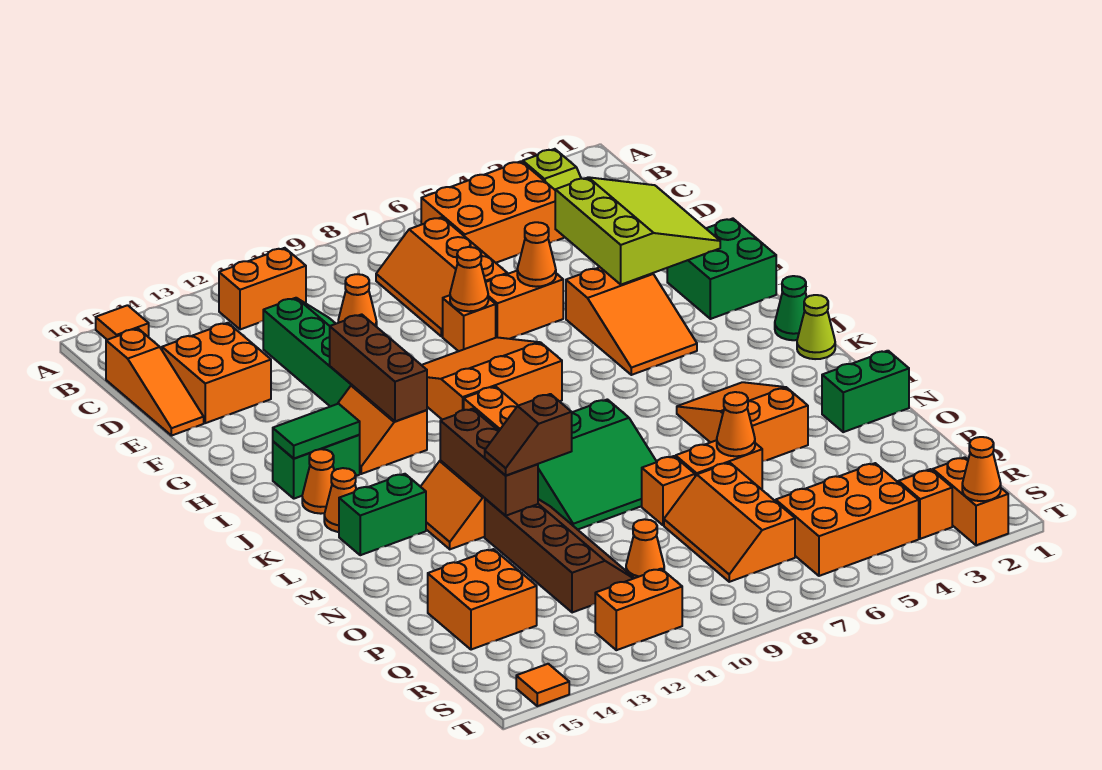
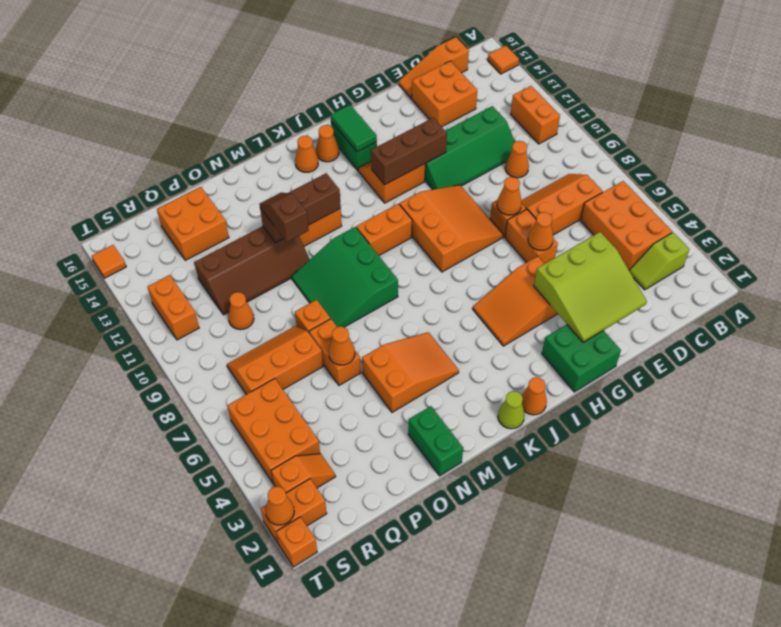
green 1x1 cone [775,276,807,340] -> orange 1x1 cone [522,377,547,415]
green 1x2 brick [339,474,426,555] -> none
none -> orange 1x1 brick [276,517,317,567]

